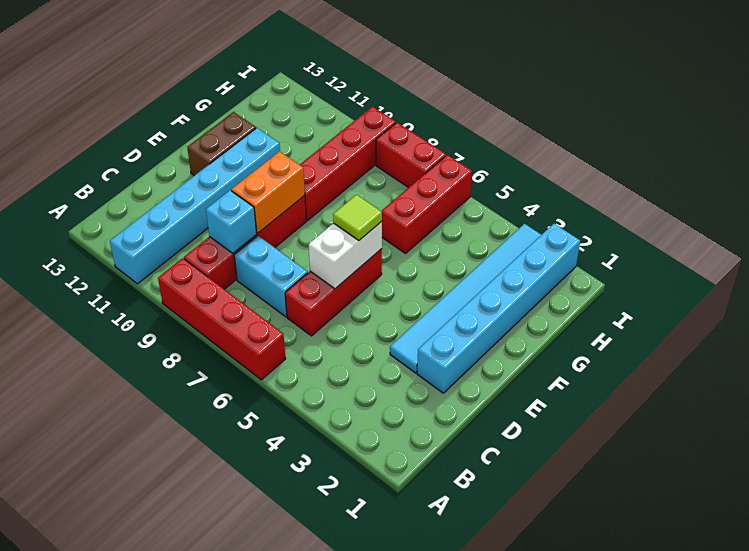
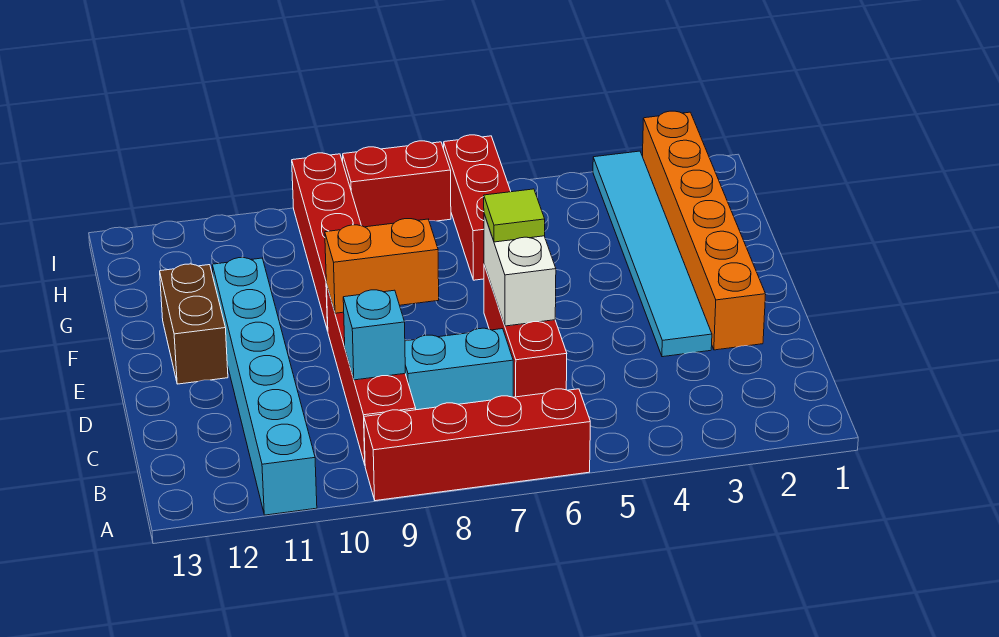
cyan 1x6 brick [417,224,580,393] -> orange 1x6 brick [643,111,766,350]
orange 1x2 brick [231,151,305,233] -> orange 1x2 brick turned to [325,219,439,313]

